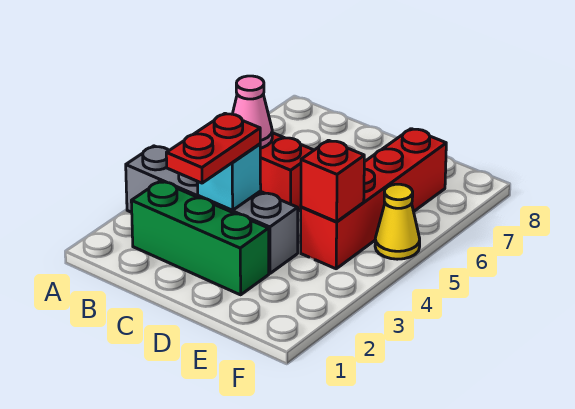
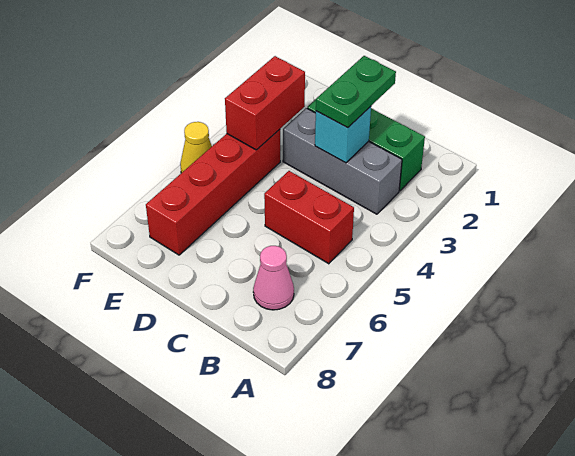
grey 1x4 brick [126,146,298,273] -> grey 1x3 brick [283,108,402,214]
pink 1x1 cone [233,76,272,148] -> pink 1x1 cone moved to [253,246,294,310]
red 1x2 plate [166,113,260,183] -> green 1x2 plate [316,56,396,128]
red 1x1 brick [301,140,364,222] -> red 1x2 brick [225,56,305,150]

